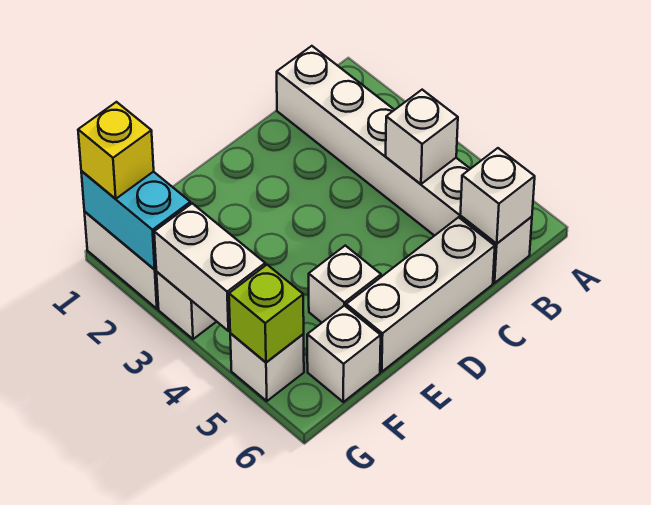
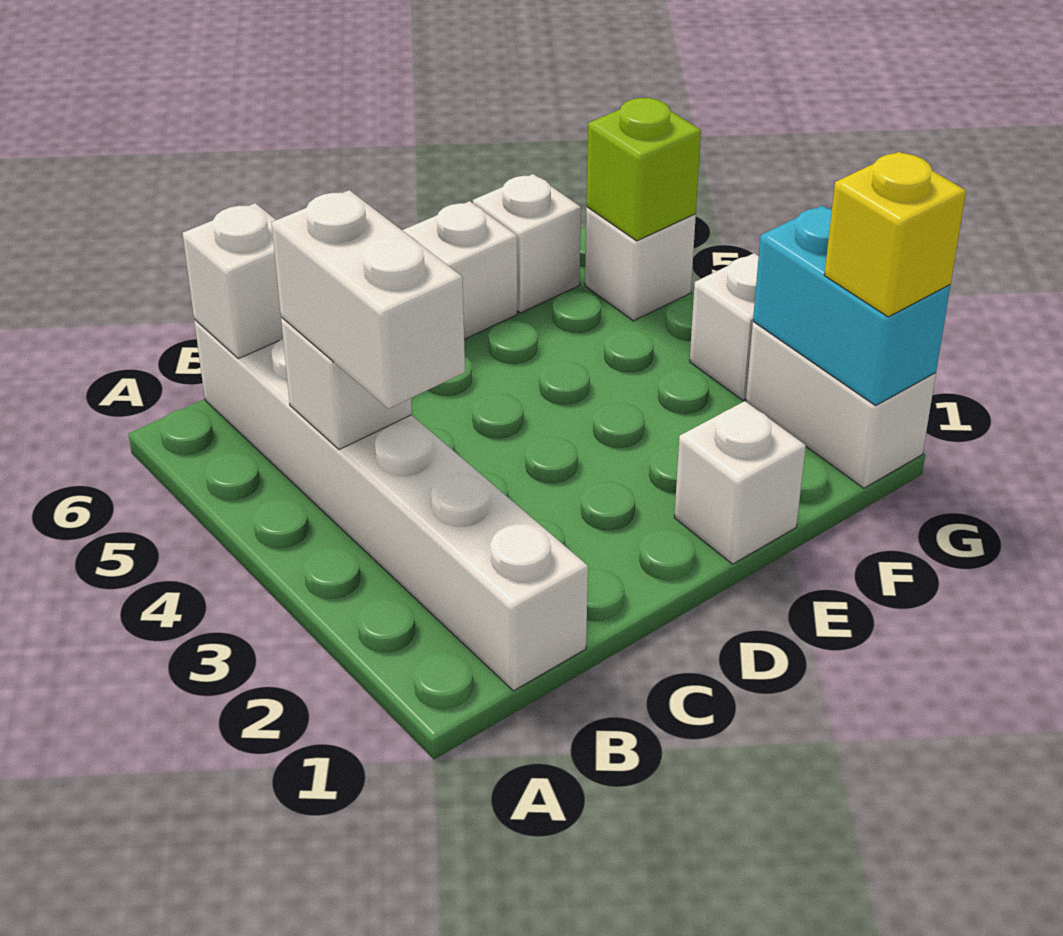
white 1x1 brick [309,246,381,323] -> white 1x1 brick moved to [674,401,806,564]
white 1x2 brick [154,203,265,331] -> white 1x2 brick moved to [272,190,465,409]

